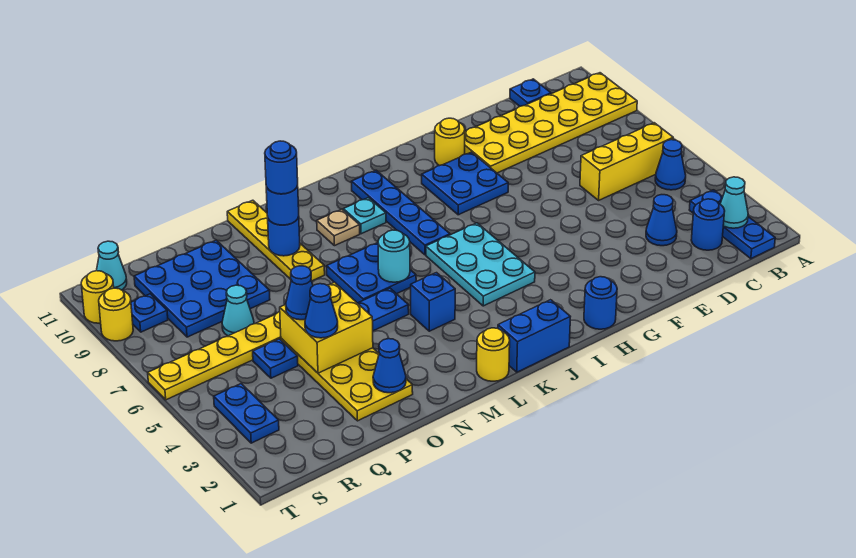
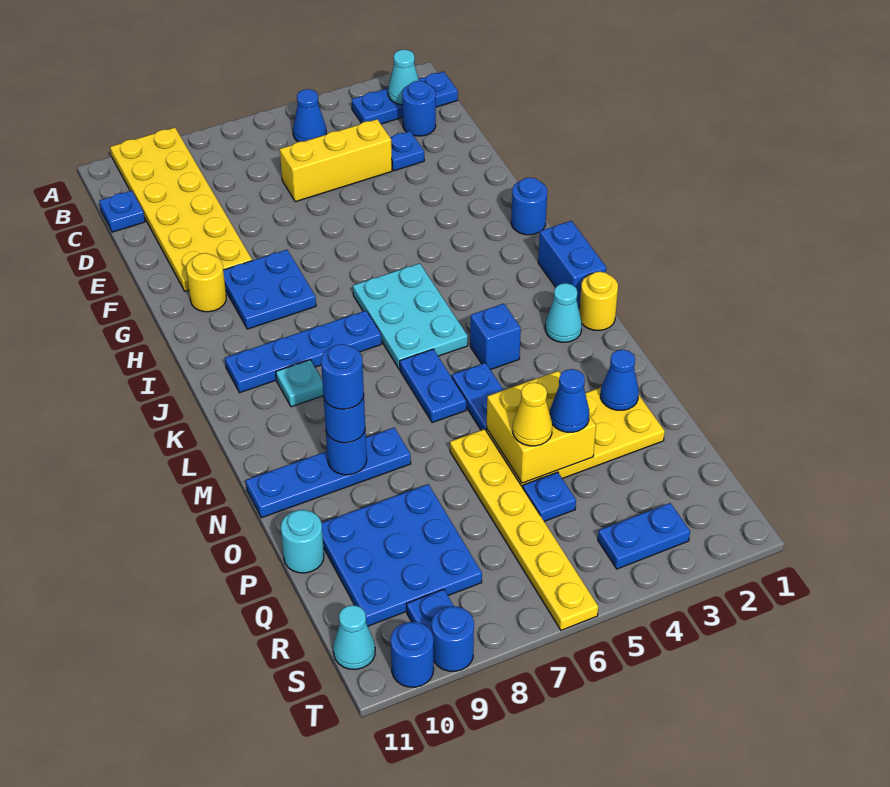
yellow 1x3 brick [580,123,673,200] -> yellow 1x3 brick turned to [280,119,392,202]
blue 1x1 cone [646,195,677,246] -> blue 1x1 plate [390,131,424,171]
cyan 2x3 plate [426,223,535,306] -> cyan 2x3 plate turned to [353,263,468,370]
blue 2x2 plate [327,243,416,303] -> blue 1x2 plate [400,349,466,423]
cyan 1x1 round brick [378,230,410,282] -> cyan 1x1 round brick moved to [281,510,324,573]
tan 1x1 plate [317,209,360,246] -> none
yellow 1x4 plate [227,200,325,281] -> blue 1x4 plate [246,428,411,518]
blue 1x1 cone [286,266,313,320] -> yellow 1x1 cone [513,382,552,446]
cyan 1x1 cone [222,285,254,336] -> cyan 1x1 cone moved to [545,283,582,342]
yellow 1x1 round brick [99,288,133,341] -> blue 1x1 round brick [431,606,474,671]
yellow 1x1 round brick [81,271,114,323] -> blue 1x1 round brick [391,622,434,687]

